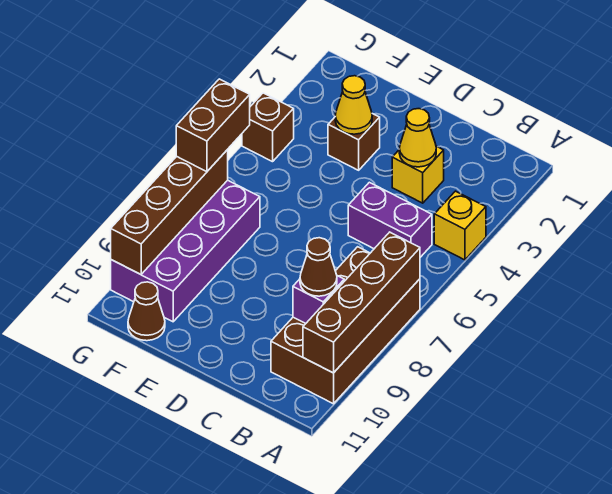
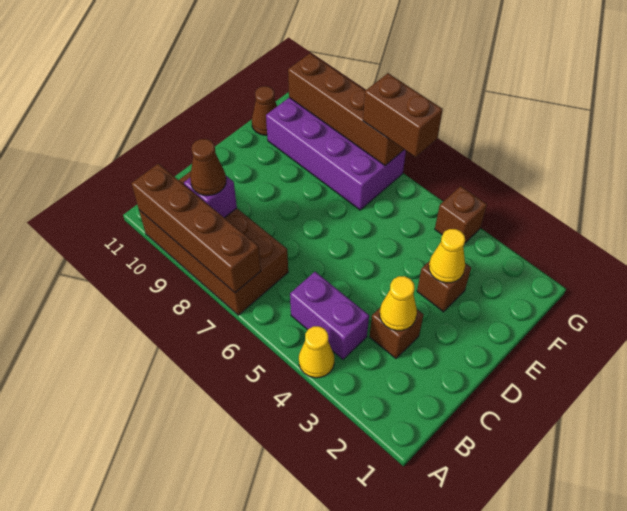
yellow 1x1 brick [434,191,486,260] -> yellow 1x1 cone [299,326,334,378]
purple 1x2 brick [348,182,432,257] -> purple 1x2 brick turned to [290,272,369,359]
yellow 1x1 brick [392,146,444,203] -> brown 1x1 brick [369,308,424,358]

